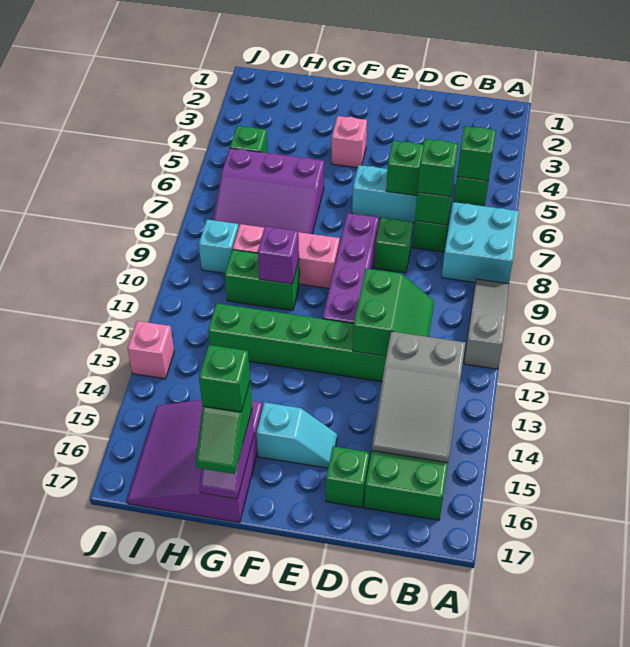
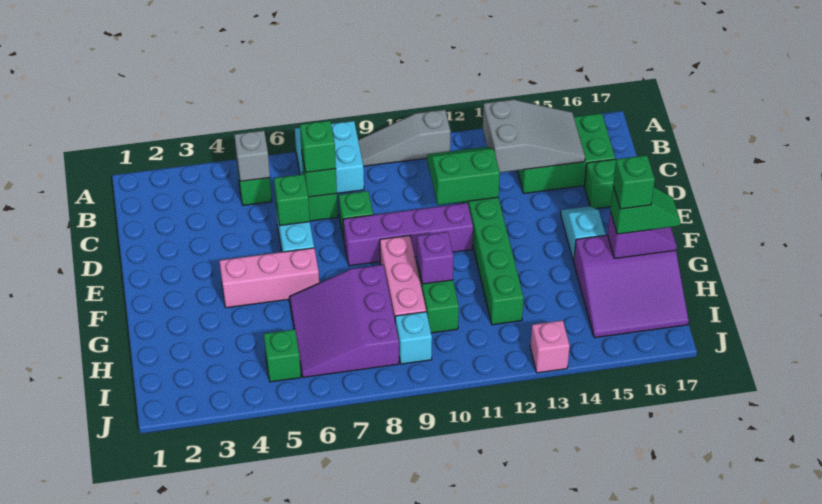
green 1x1 brick [457,126,496,181] -> grey 1x1 brick [234,131,270,181]
pink 1x1 brick [332,116,367,168] -> pink 1x3 brick [220,248,319,308]
purple 3x3 slope [213,148,324,234] -> purple 3x3 slope turned to [290,265,399,377]

